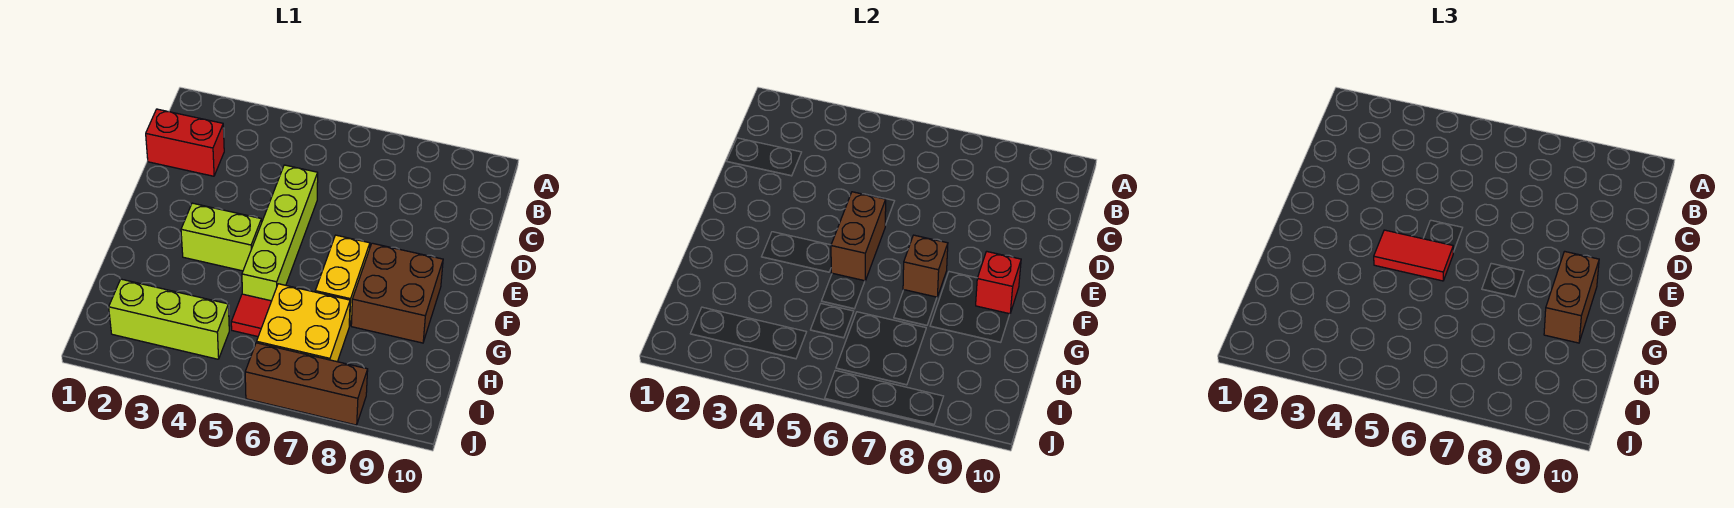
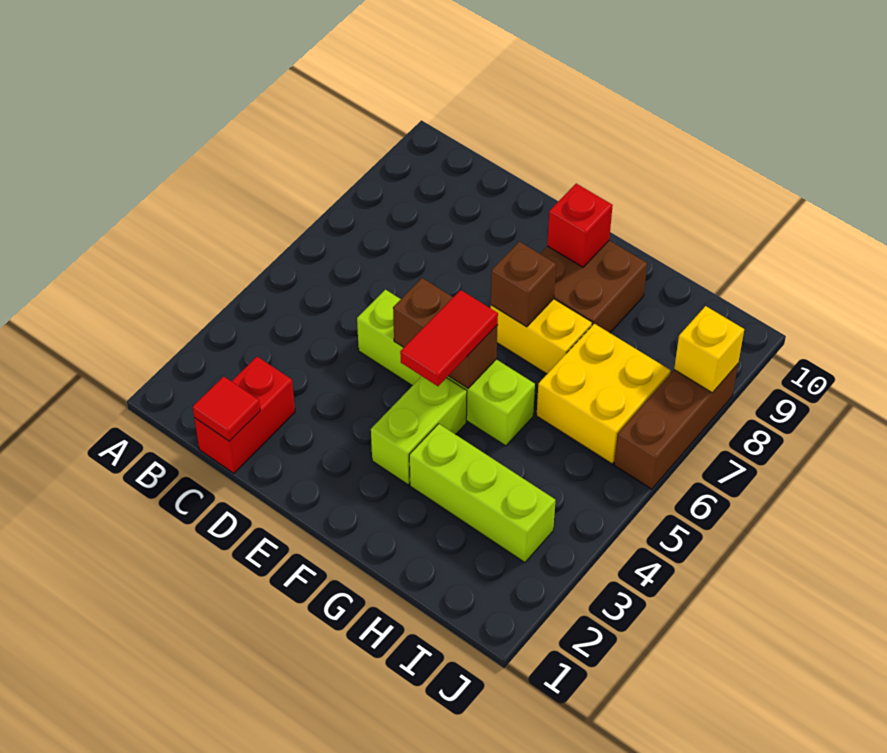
brown 1x2 brick [1544,251,1599,343] -> none
red 1x1 tile [231,294,271,336] -> red 1x1 tile moved to [193,376,260,441]
lime 1x3 brick [109,279,229,359] -> lime 1x3 brick turned to [409,424,555,562]
none -> yellow 1x1 brick [674,306,744,393]

